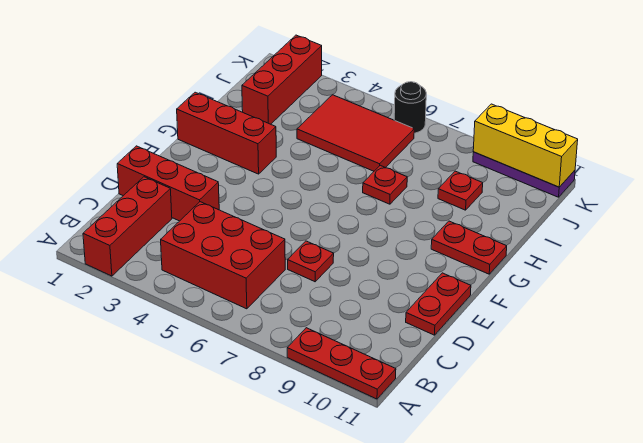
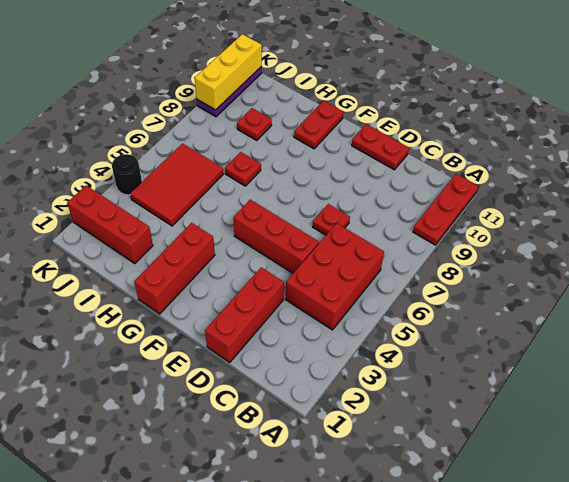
red 1x3 brick [83,177,172,276] -> red 1x3 brick moved to [233,200,319,273]
black 1x1 round brick [394,82,426,133] -> black 1x1 round brick moved to [112,154,142,195]

